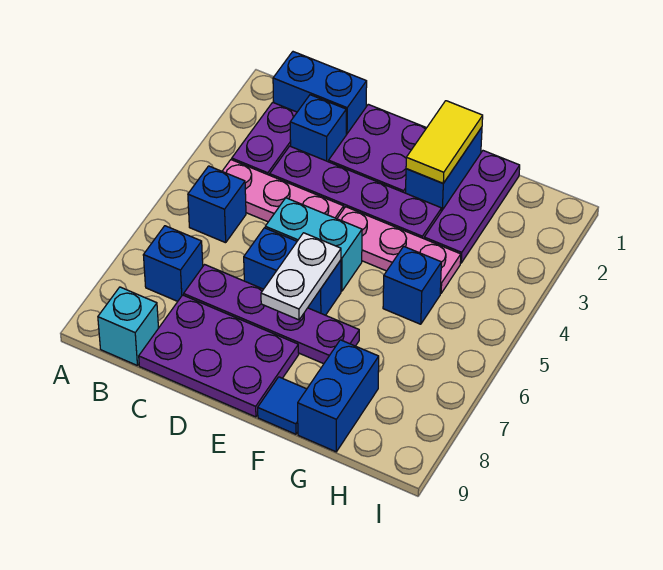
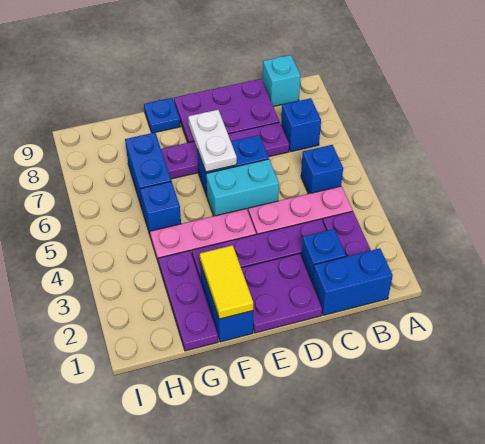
blue 1x1 tile [258,377,307,434] -> blue 1x1 plate [144,98,180,133]
blue 1x2 brick [298,340,379,452] -> blue 1x2 brick moved to [125,132,171,210]

